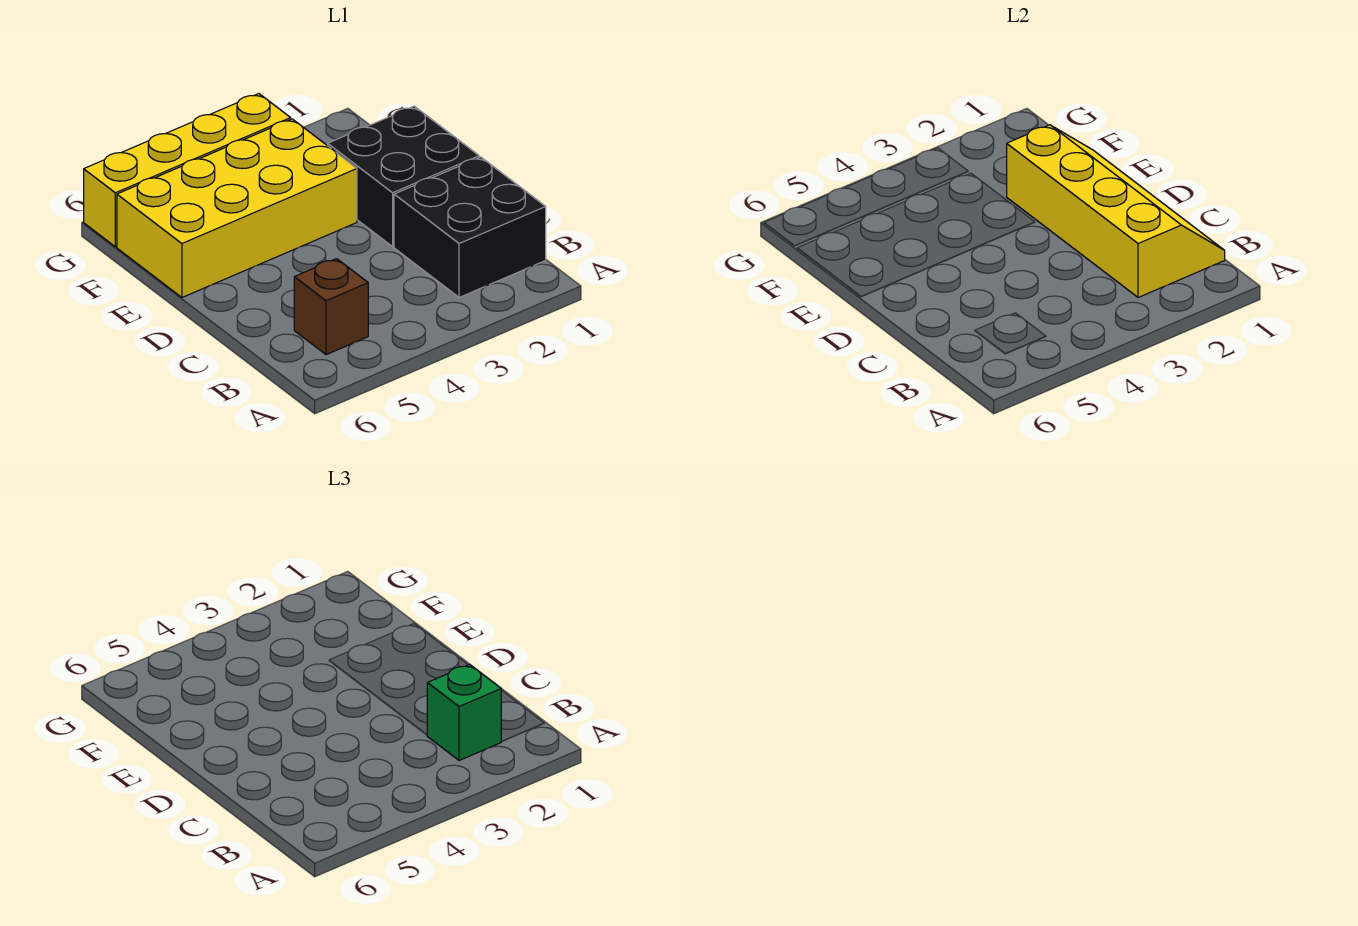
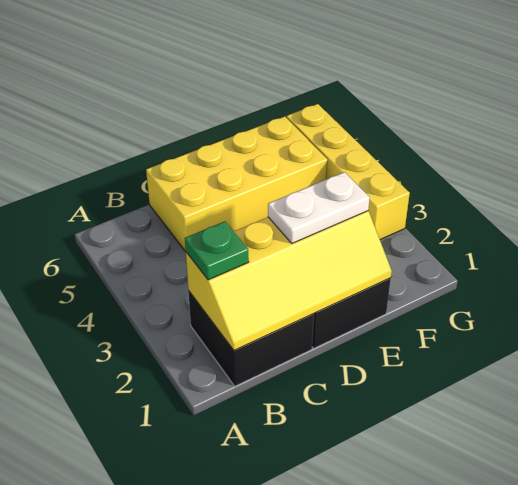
green 1x1 brick [427,664,501,761] -> green 1x1 plate [185,221,249,280]
brown 1x1 brick [294,259,368,355] -> none
none -> white 1x2 plate [268,172,370,243]
yellow 2x4 brick [117,119,357,297] -> yellow 2x4 brick turned to [146,116,327,252]

